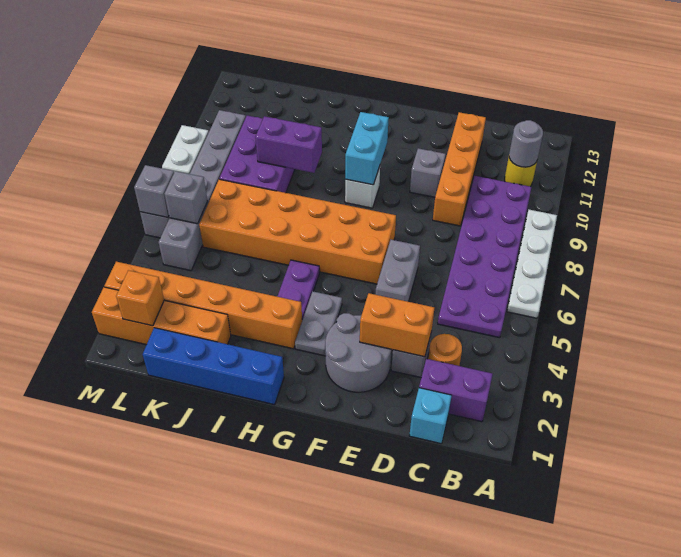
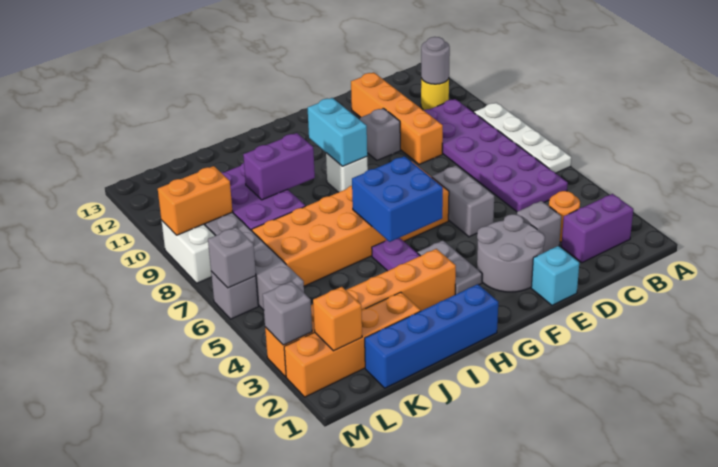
cyan 1x1 brick [409,388,452,444] -> cyan 1x1 brick moved to [531,246,579,305]
orange 1x2 brick [360,293,434,357] -> orange 1x2 brick moved to [157,166,232,235]
none -> blue 2x2 brick [352,156,443,242]
grey 1x1 brick [165,171,207,224] -> grey 1x1 brick moved to [263,281,312,345]

